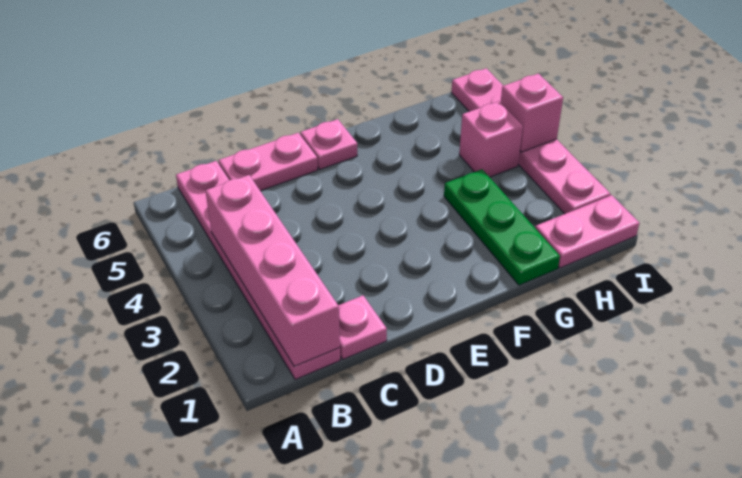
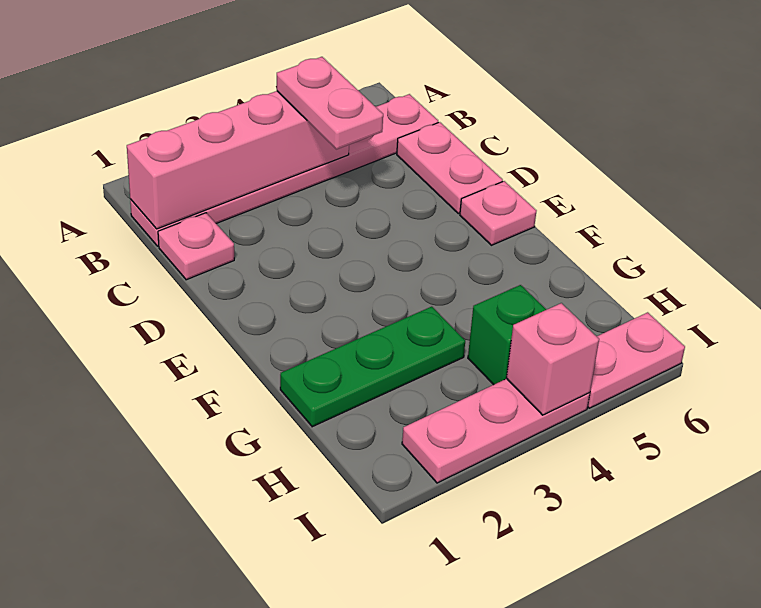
pink 1x2 plate [535,195,639,268] -> pink 1x2 plate moved to [277,57,383,149]
pink 1x1 brick [459,101,523,177] -> green 1x1 brick [468,285,546,385]

